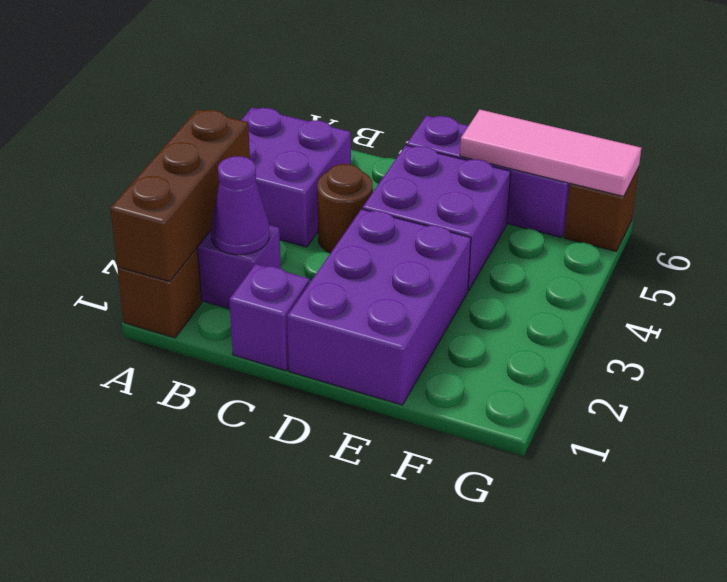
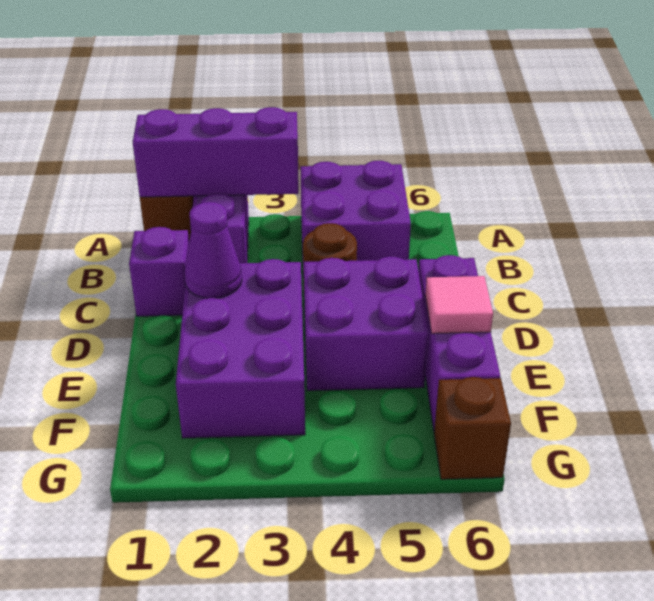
brown 1x3 brick [110,110,250,282] -> purple 1x3 brick [133,107,299,197]
purple 1x1 cone [211,156,269,255] -> purple 1x1 cone moved to [185,202,242,298]
purple 2x3 brick [287,209,471,405] -> purple 2x3 brick turned to [176,259,305,438]
pink 1x3 tile [460,110,641,196] -> pink 1x1 tile [425,276,493,334]

